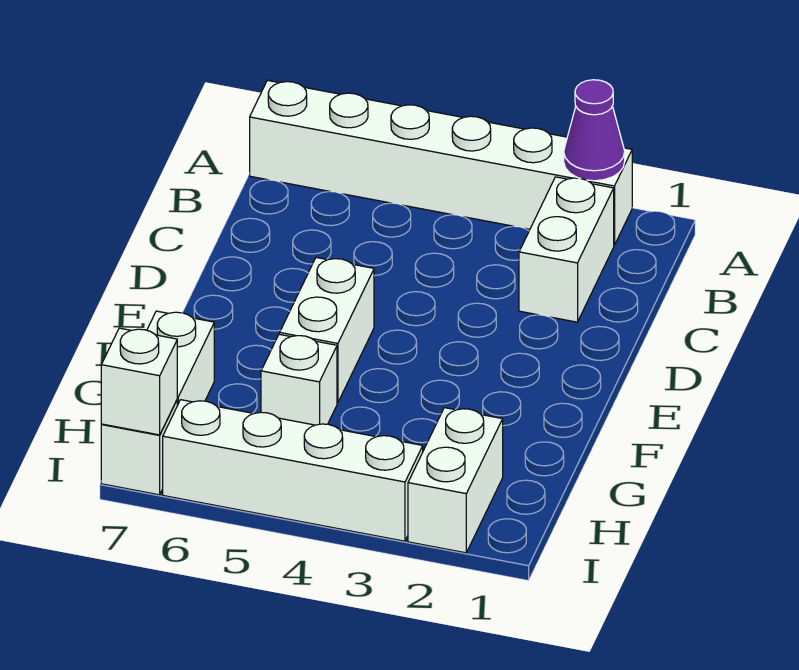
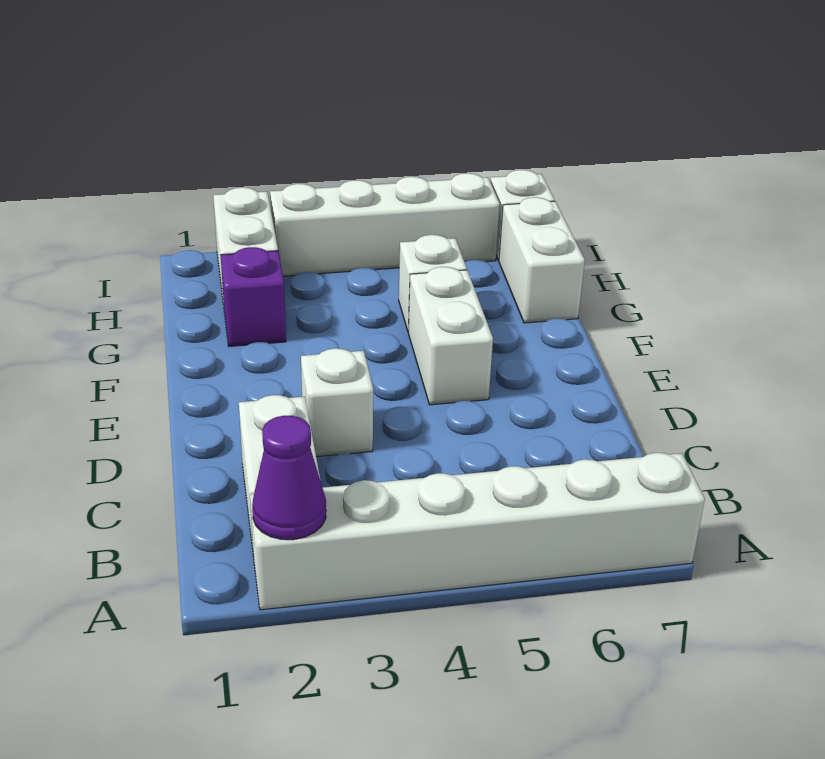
none -> purple 1x1 brick [221,247,286,346]
white 1x1 brick [101,328,177,435] -> white 1x1 brick moved to [301,348,373,457]

